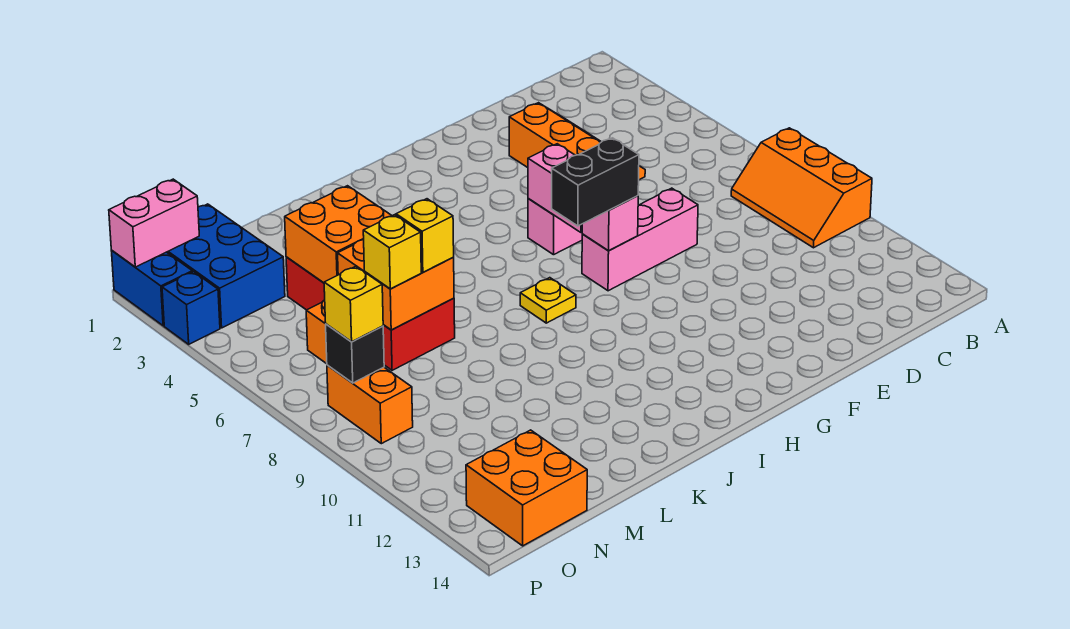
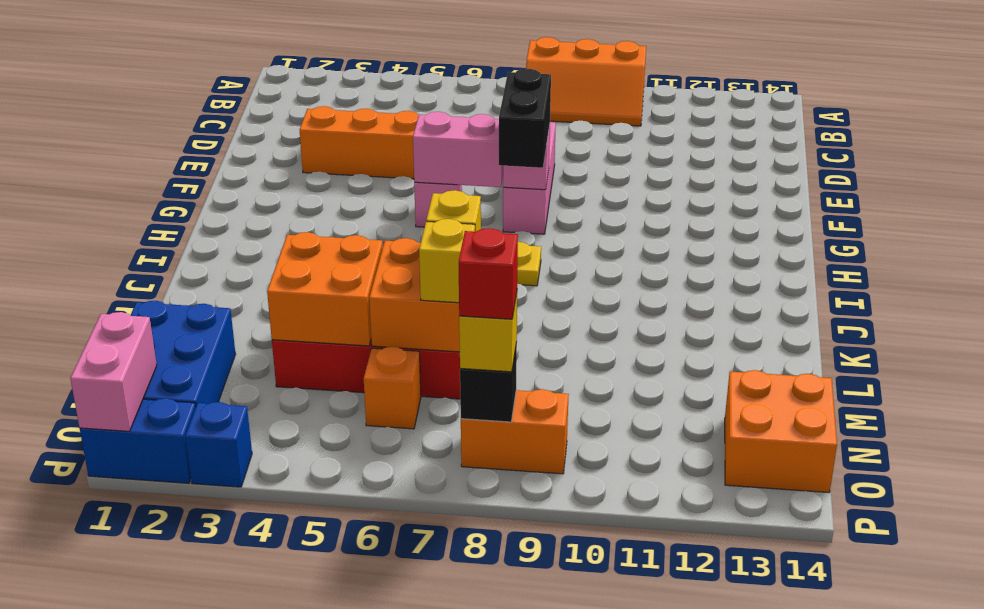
blue 2x3 brick [167,204,285,328] -> blue 2x3 brick turned to [130,301,236,406]
none -> red 1x1 brick [459,228,518,319]

